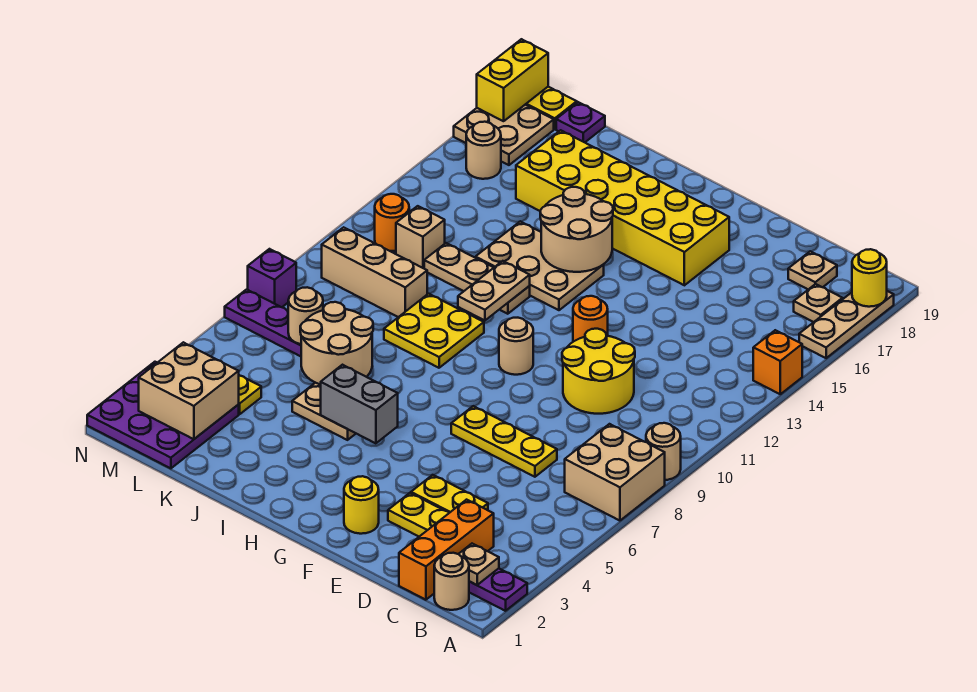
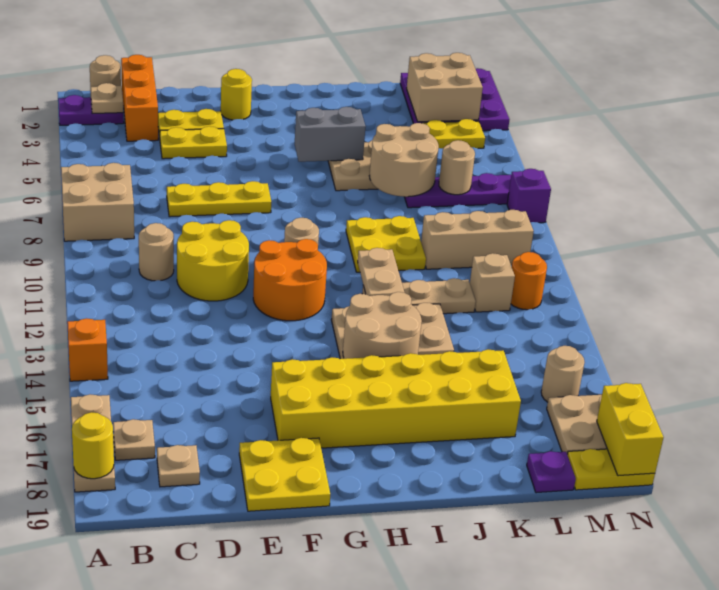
tan 1x1 round brick [646,423,681,480] -> tan 1x1 round brick moved to [139,223,174,281]
none -> yellow 2x2 plate [239,438,330,511]
orange 1x1 round brick [573,296,608,342] -> orange 2x2 round brick [253,239,327,321]

